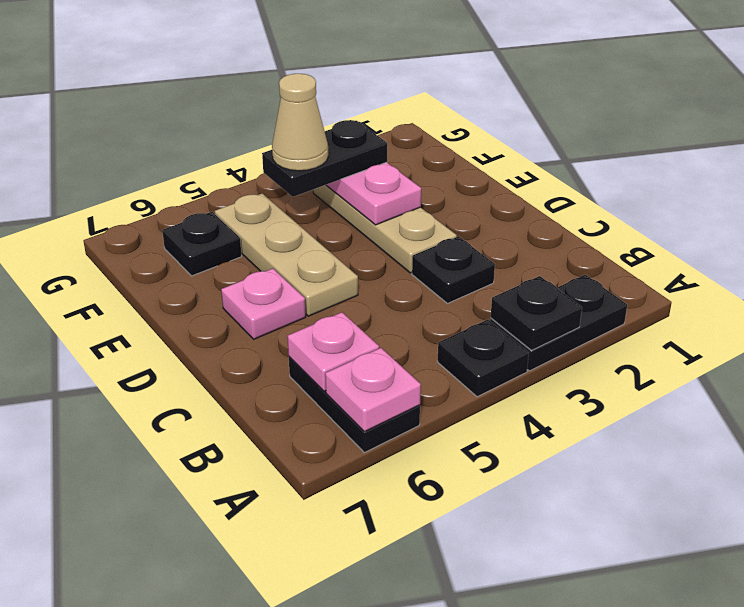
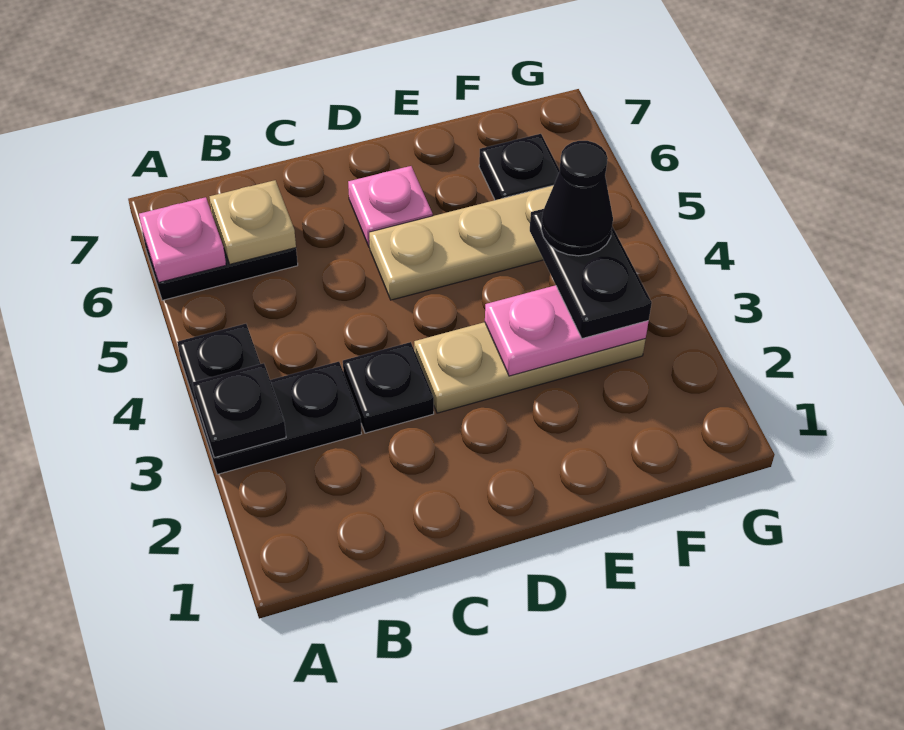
black 1x2 plate [490,275,627,371] -> black 1x2 plate turned to [196,362,361,474]
pink 1x1 plate [288,312,379,391] -> tan 1x1 plate [210,180,296,264]
tan 1x1 cone [272,74,328,171] -> black 1x1 cone [541,141,613,256]

